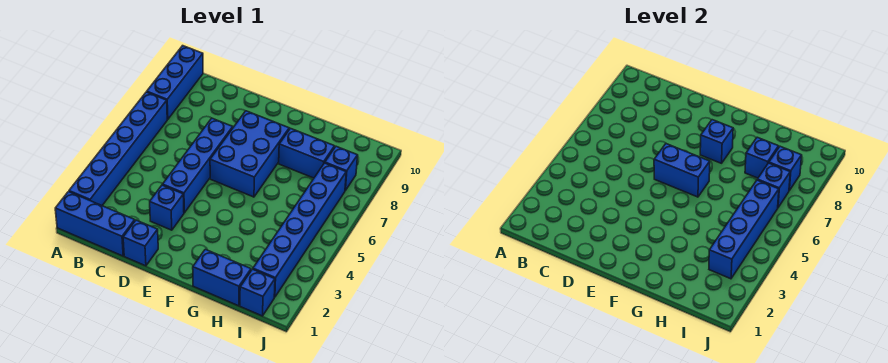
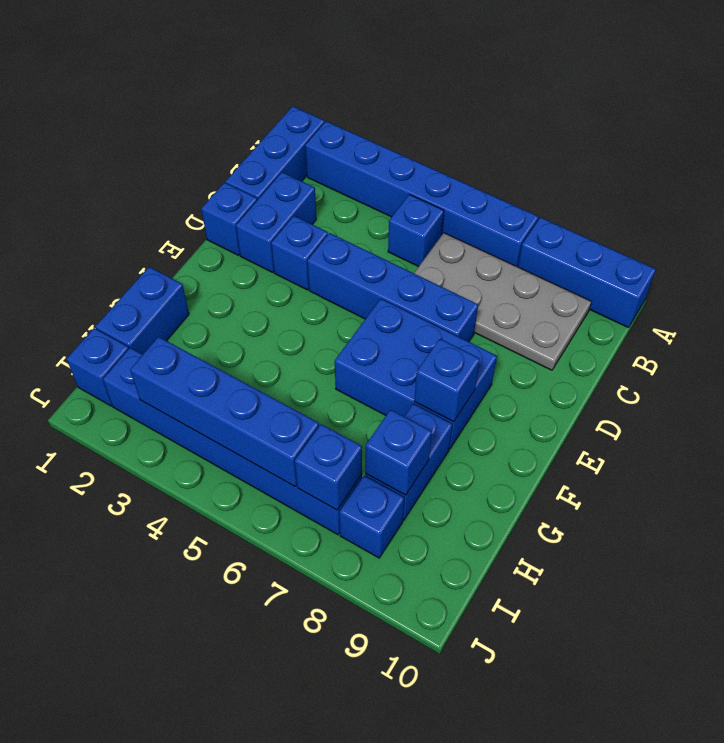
none -> grey 2x4 plate [414,233,591,370]
blue 1x2 brick [654,144,710,197] -> blue 1x2 brick moved to [236,172,316,272]
blue 1x1 brick [769,146,802,190] -> blue 1x1 brick moved to [388,195,444,267]

